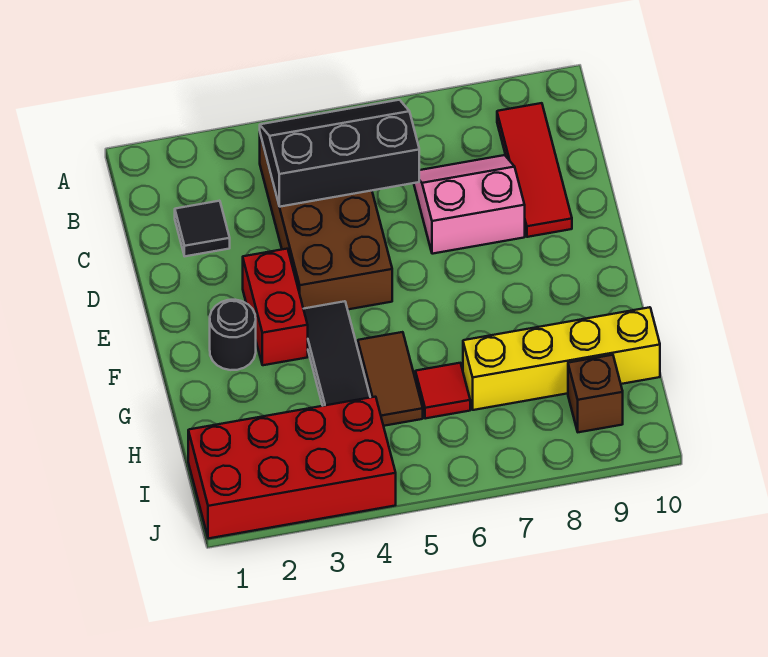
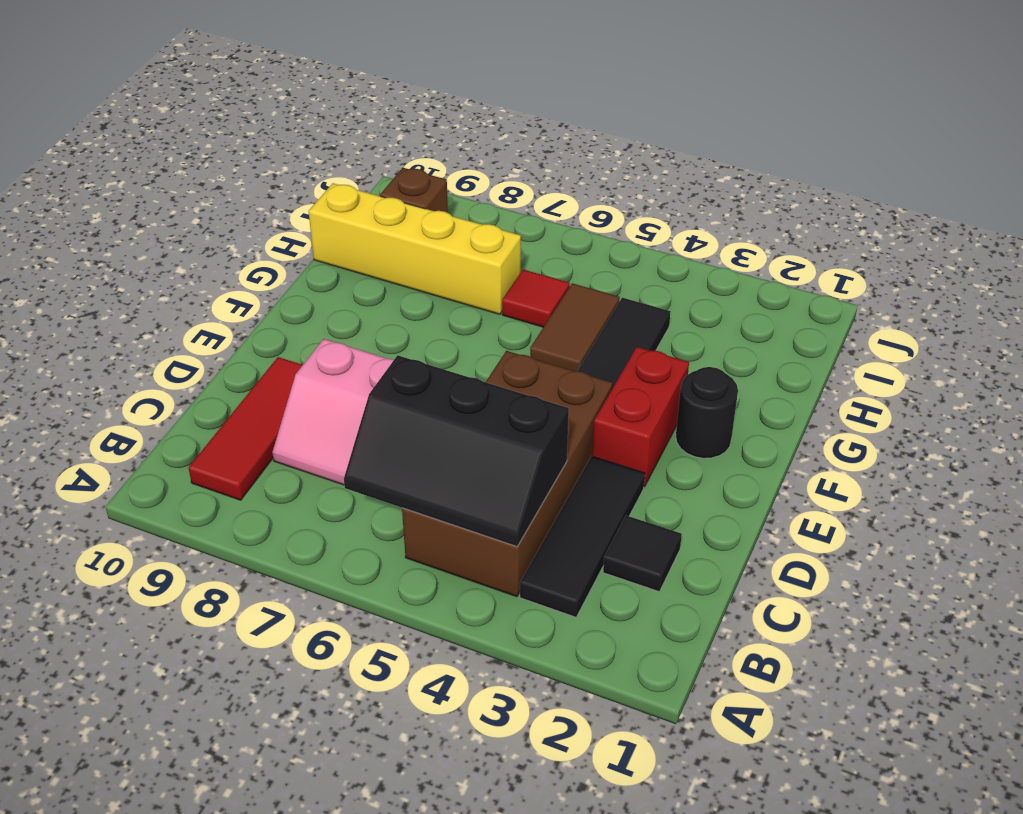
none -> black 1x3 tile [520,456,645,617]
red 2x4 brick [188,397,396,539] -> none

